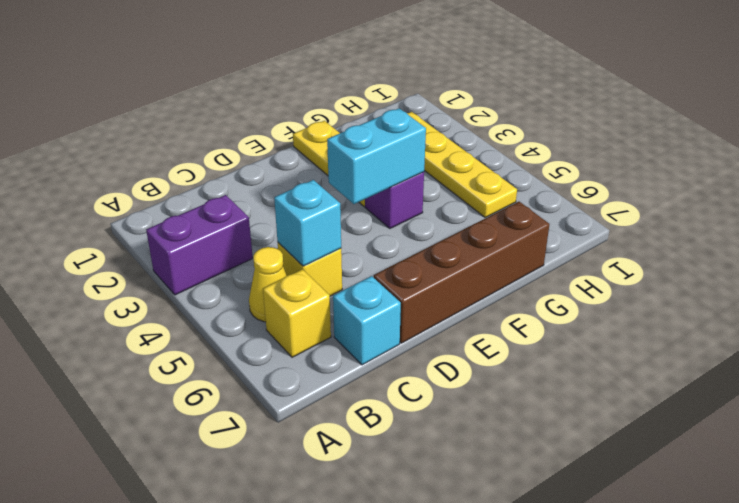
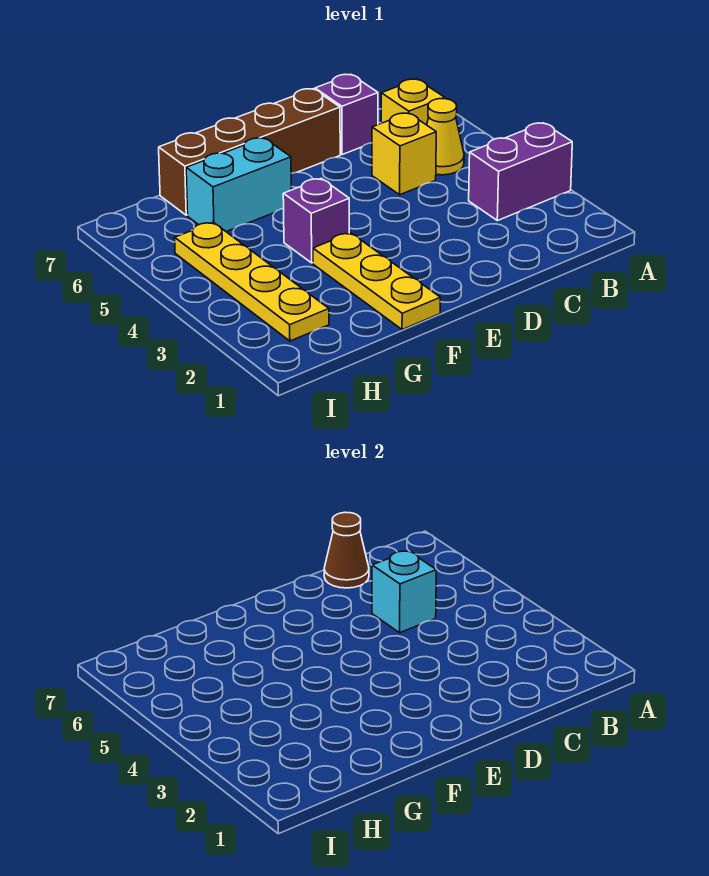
cyan 1x1 brick [333,276,401,365] -> purple 1x1 brick [315,74,378,155]
none -> brown 1x1 cone [324,512,369,588]
cyan 1x2 brick [327,108,426,204] -> cyan 1x2 brick moved to [186,138,291,232]

